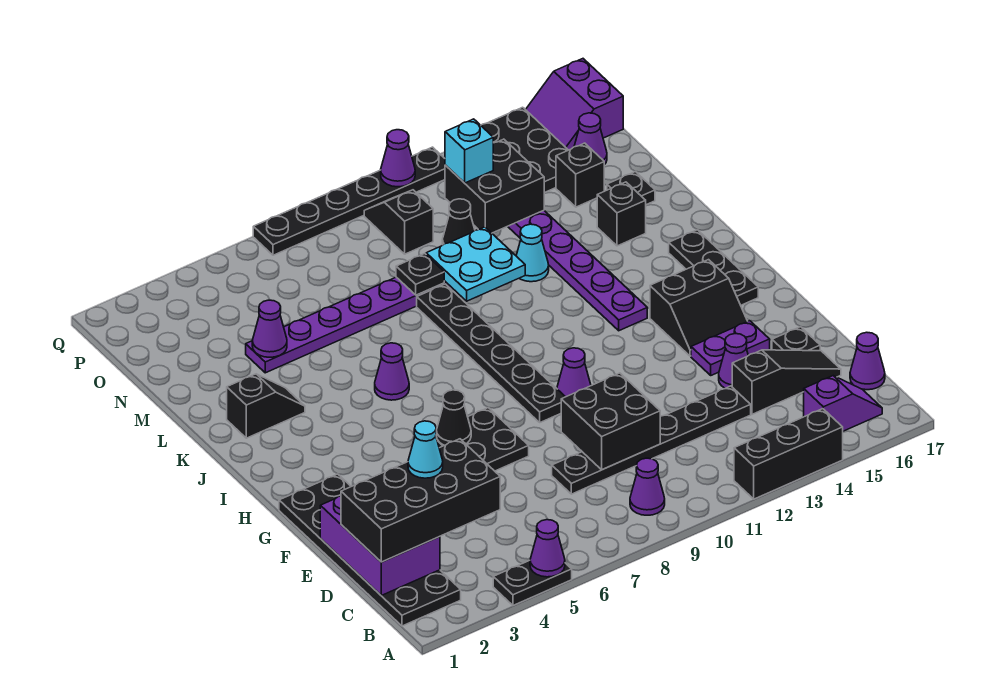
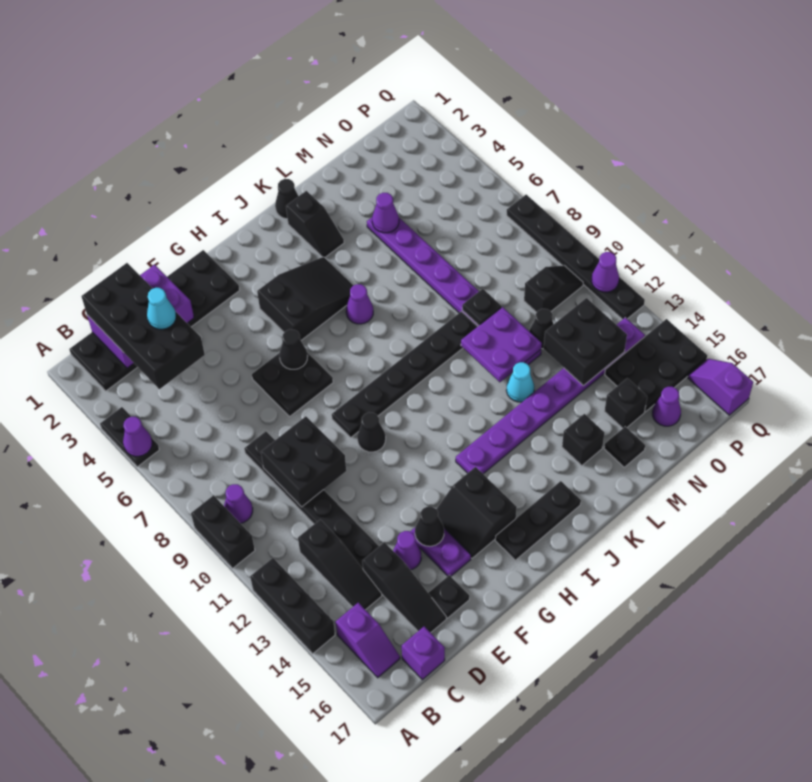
none -> black 1x2 brick [191,495,255,568]
none -> black 1x3 slope [298,520,382,610]
purple 1x1 cone [850,332,885,390] -> purple 1x1 brick [402,627,445,680]
none -> black 1x1 cone [415,507,444,546]
purple 1x1 cone [557,348,591,397] -> black 1x1 cone [357,412,386,452]
none -> black 2x3 slope [257,257,353,340]
none -> black 1x1 cone [275,179,298,219]
cyan 2x2 plate [426,227,525,301] -> purple 2x2 plate [461,307,542,382]
cyan 1x1 brick [445,119,493,183] -> none
purple 2x2 slope [526,59,623,150] -> purple 1x2 slope [688,359,753,415]

